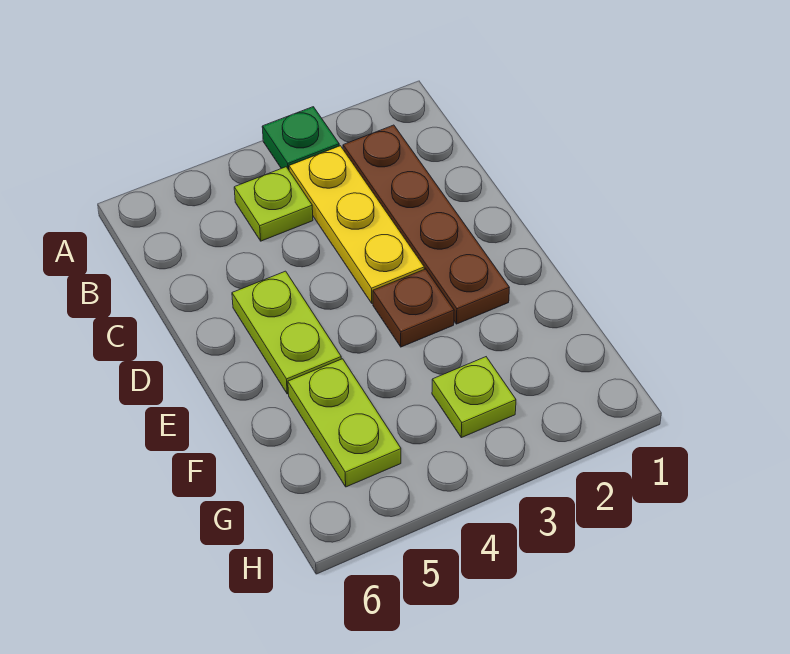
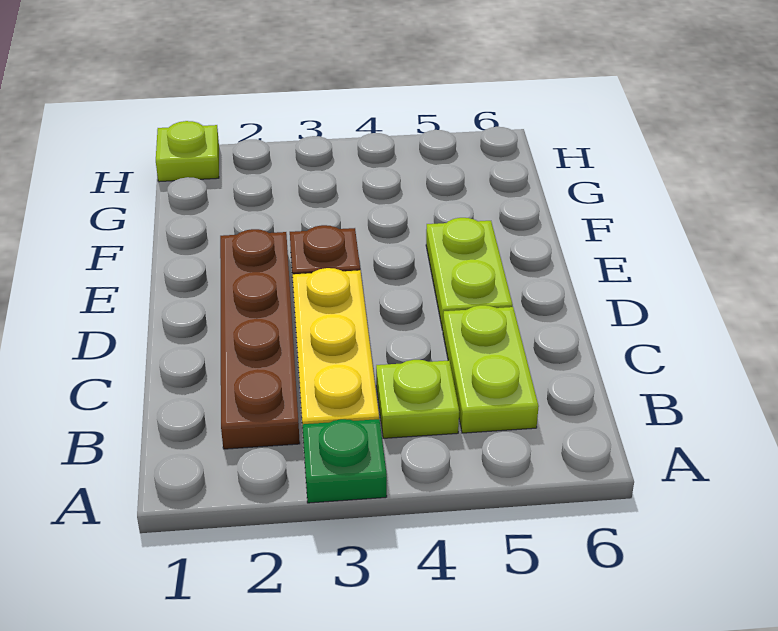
lime 1x2 plate [288,359,401,487] -> lime 1x2 plate moved to [443,305,539,433]
lime 1x1 plate [432,357,516,438] -> lime 1x1 plate moved to [156,121,219,182]

